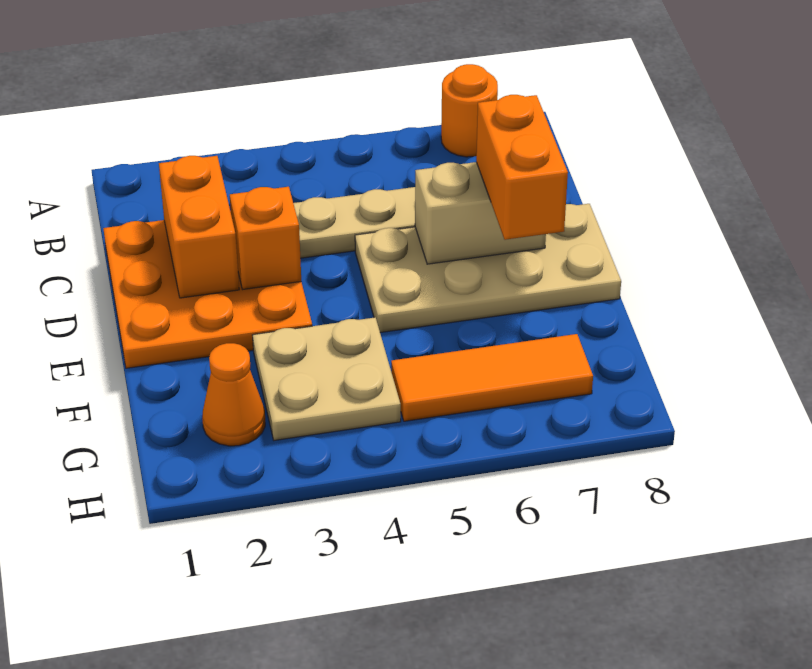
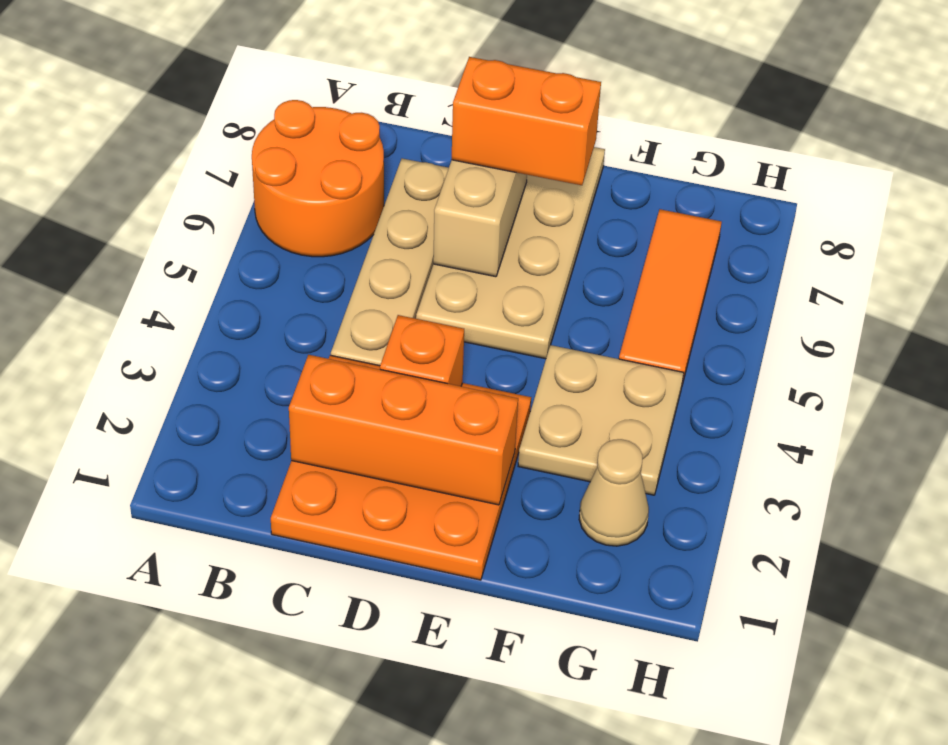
orange 1x1 round brick [441,64,498,157] -> orange 2x2 round brick [252,100,384,257]
orange 1x2 brick [159,156,239,298] -> orange 1x3 brick [289,355,518,505]
orange 1x1 cone [202,343,265,446] -> tan 1x1 cone [579,439,649,546]

